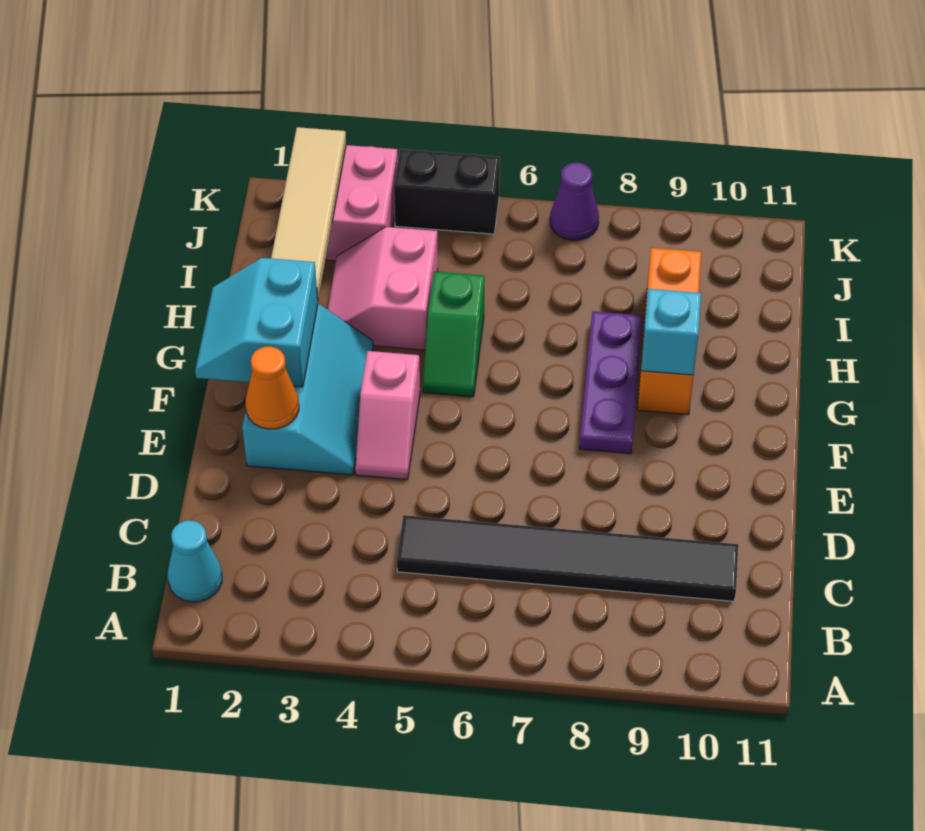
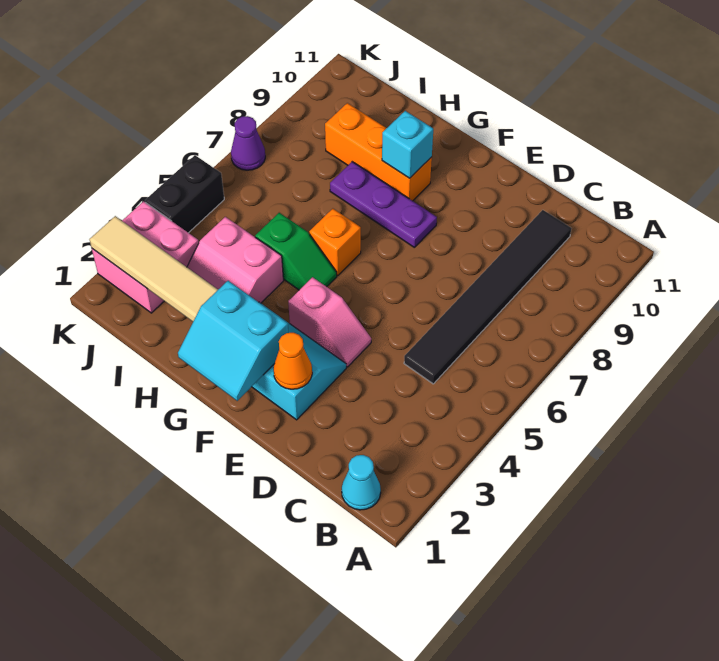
none -> orange 1x1 brick [309,209,361,276]

